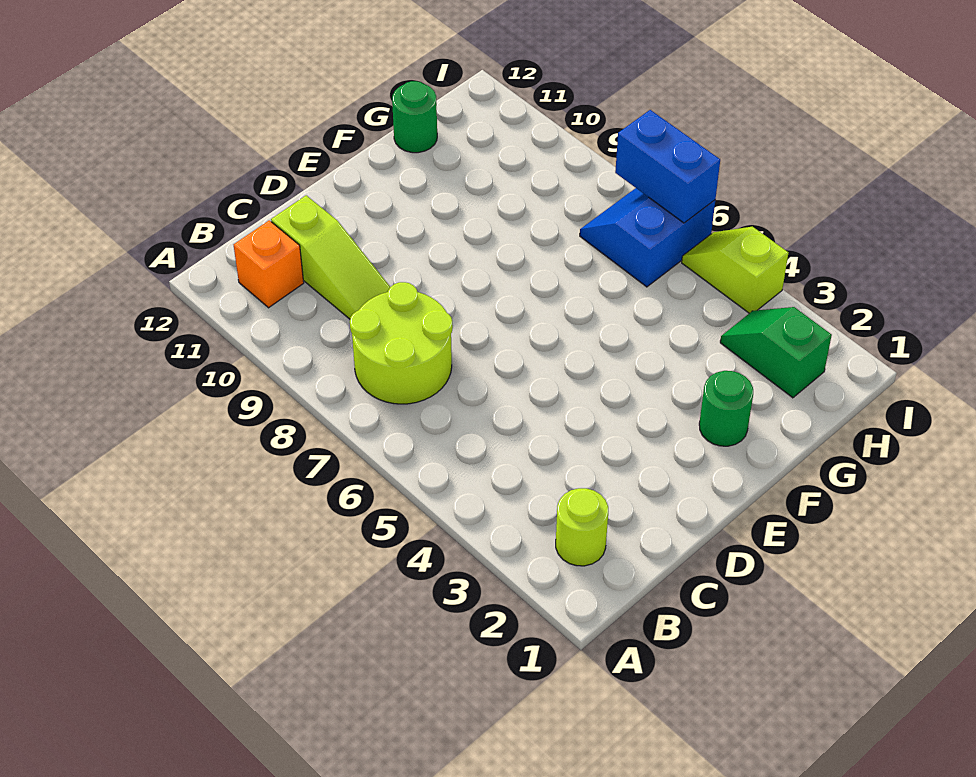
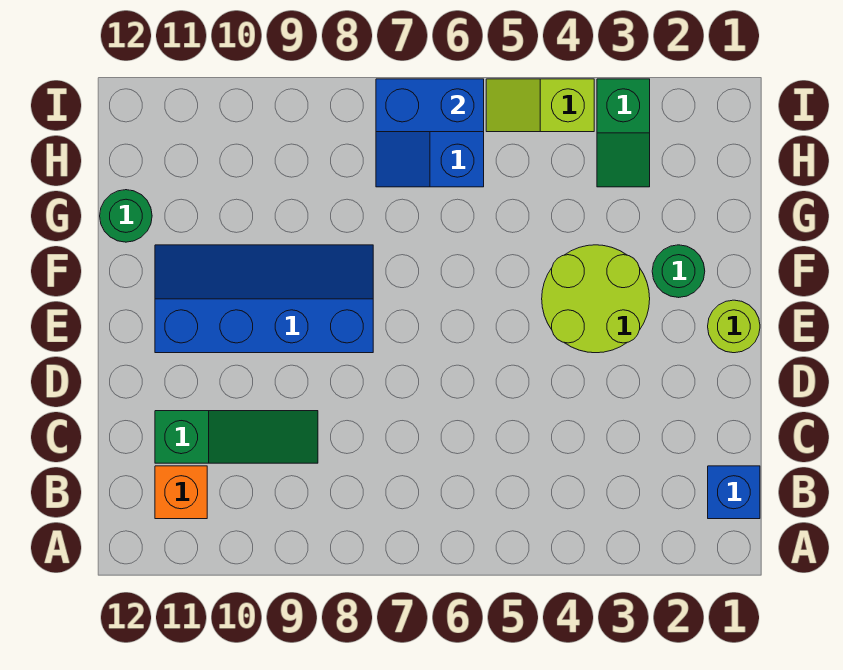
none -> blue 1x1 brick [708,466,760,519]
lime 1x1 round brick [556,488,608,566] -> lime 1x1 round brick moved to [708,300,760,353]
lime 2x2 round brick [350,282,453,404] -> lime 2x2 round brick moved to [542,245,650,353]
lime 1x3 slope [271,195,390,319] -> green 1x3 slope [155,411,318,463]
none -> blue 2x4 slope [155,245,373,353]
green 1x2 slope [720,307,832,398] -> green 1x2 slope turned to [597,79,650,187]

